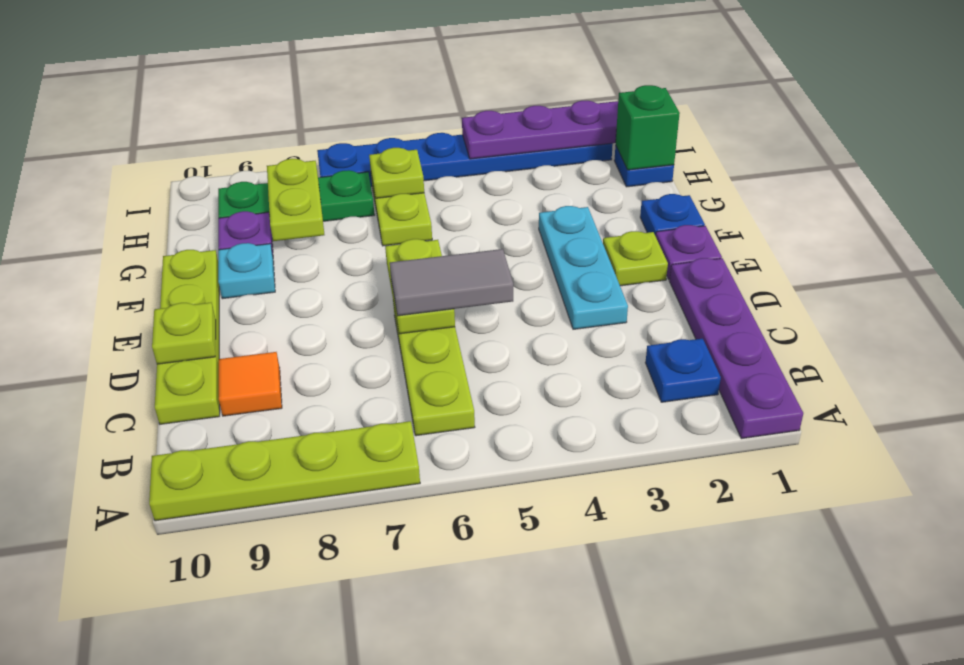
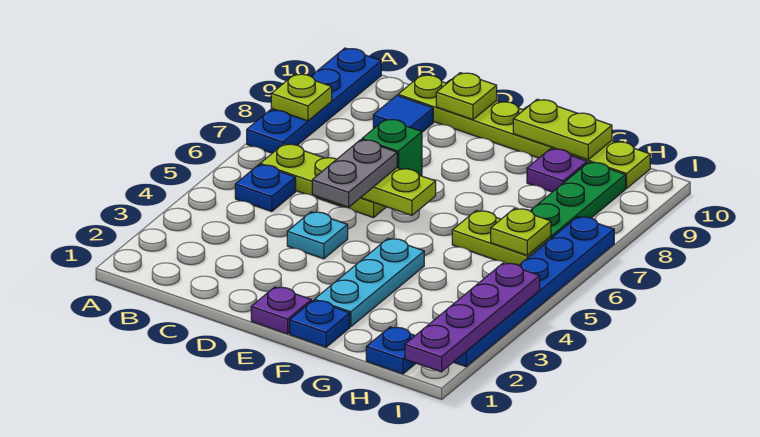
purple 1x4 plate [670,258,803,439] -> none
lime 1x4 plate [149,421,420,521] -> blue 1x4 plate [247,48,381,153]
blue 1x1 plate [645,339,721,402] -> blue 1x1 plate moved to [235,165,296,212]
orange 1x1 tile [219,352,282,416] -> blue 1x1 tile [373,95,433,132]
lime 1x4 plate [155,250,220,424] -> lime 1x6 plate [398,75,650,188]
cyan 1x3 plate [539,206,628,329] -> cyan 1x3 plate turned to [315,239,424,327]
grey 1x2 tile [390,249,513,316] -> grey 1x2 plate [312,140,397,207]
lime 1x1 plate [603,231,668,286] -> lime 1x1 plate moved to [271,74,332,121]
cyan 1x1 plate [218,243,275,299] -> cyan 1x1 plate moved to [287,212,348,259]
lime 1x2 plate [267,159,324,241] -> lime 1x2 plate moved to [513,99,612,160]
green 1x1 brick [616,85,680,170] -> green 1x1 brick moved to [362,119,422,176]

